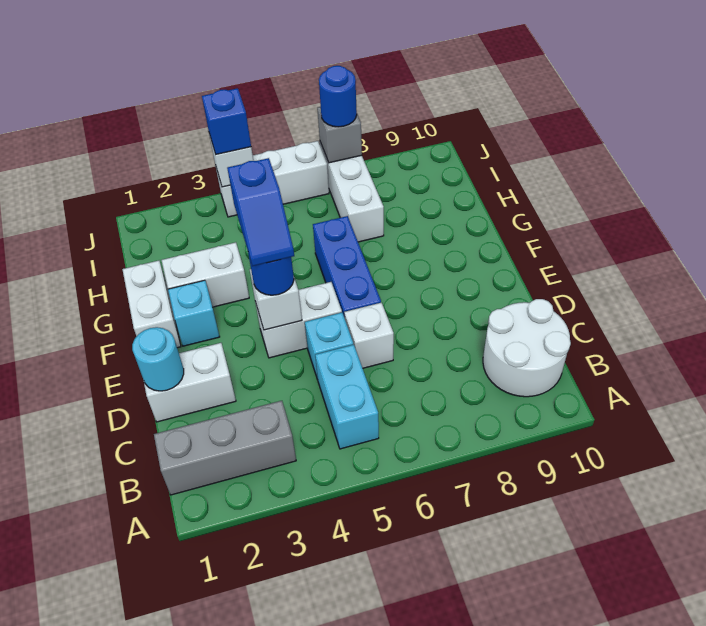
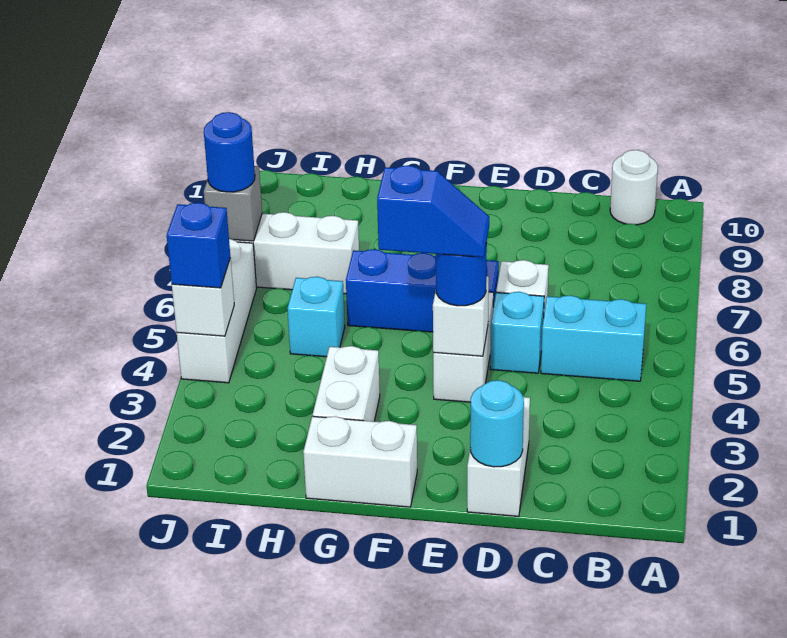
grey 1x3 brick [154,401,296,495] -> none
white 2x2 round brick [483,299,571,397] -> white 1x1 round brick [610,150,658,225]
cyan 1x1 brick [168,280,220,346] -> cyan 1x1 brick moved to [287,277,345,357]

